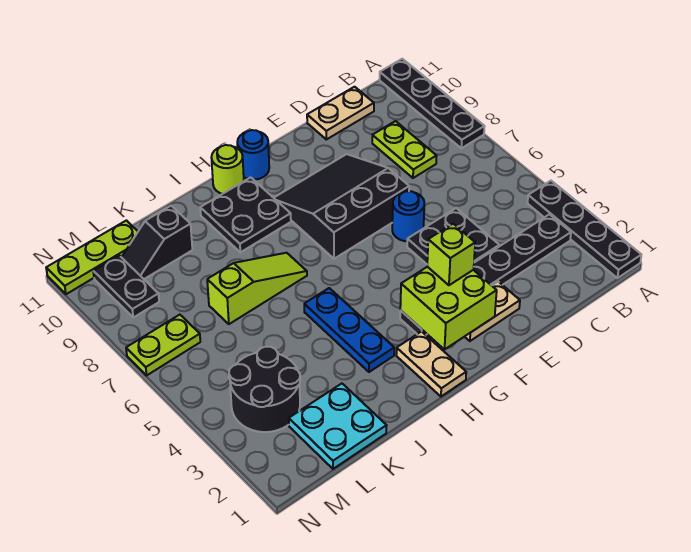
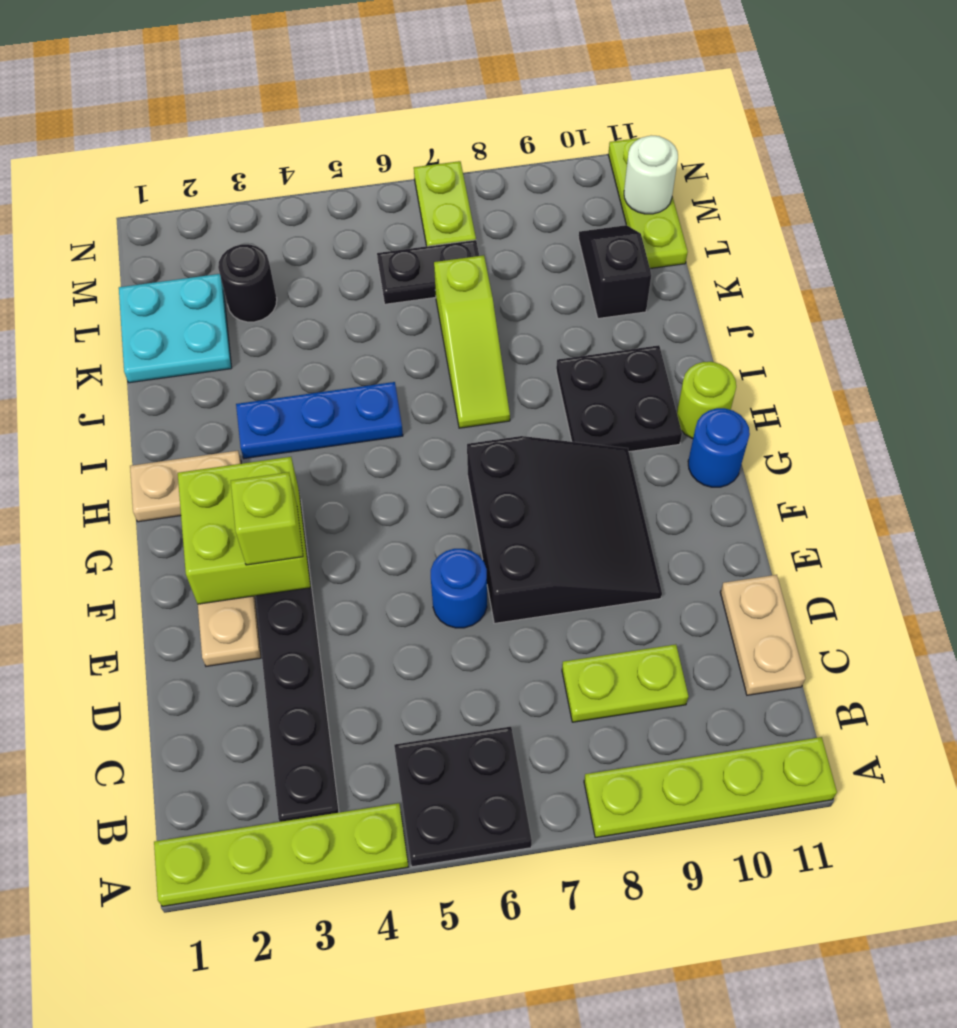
black 1x4 plate [528,181,641,278] -> lime 1x4 plate [154,803,408,906]
black 1x4 plate [380,59,485,148] -> lime 1x4 plate [584,737,837,838]
black 2x2 plate [407,208,499,264] -> black 2x2 plate moved to [394,727,532,867]
black 2x2 round brick [229,347,300,432] -> black 1x1 round brick [218,244,277,322]
black 1x2 plate [93,256,159,317] -> black 1x2 plate moved to [377,240,479,304]
none -> white 1x1 round brick [624,135,678,214]

